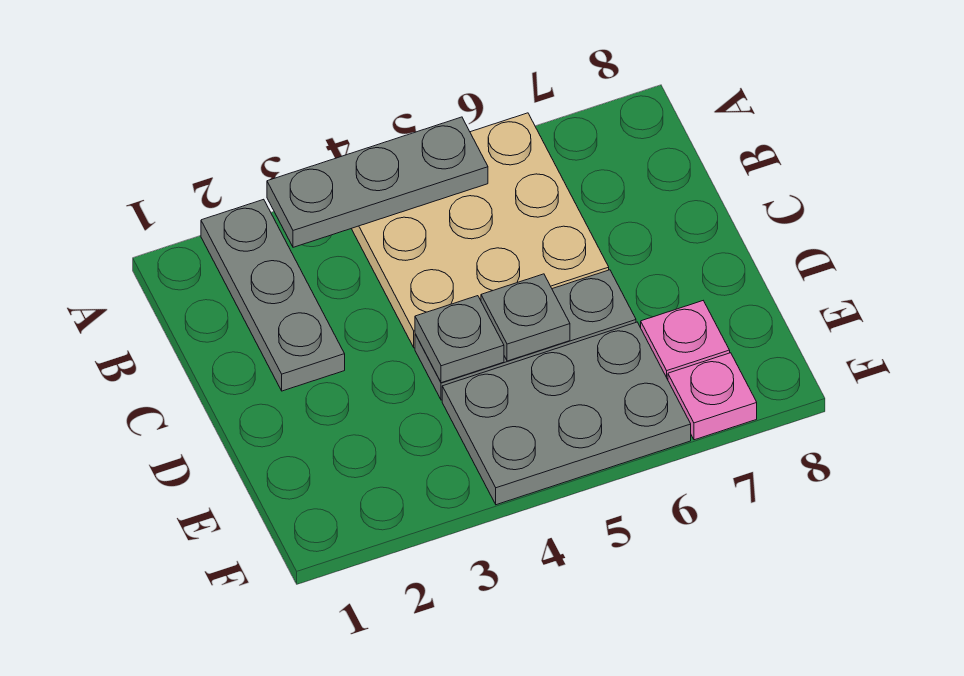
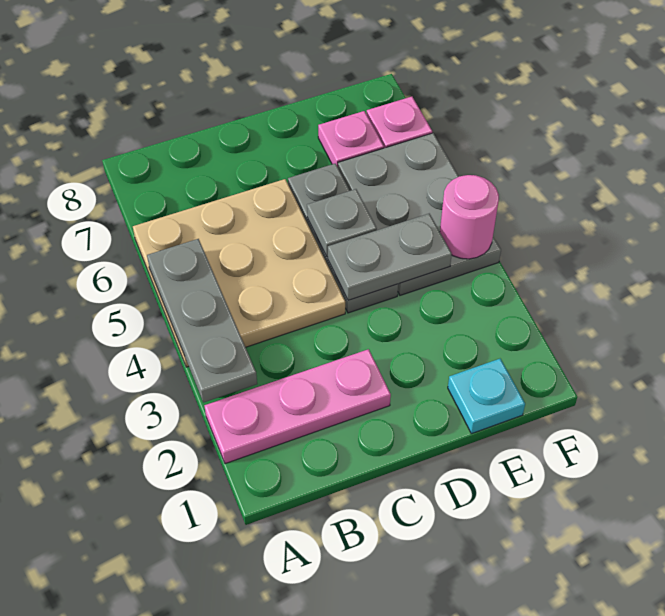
grey 1x3 plate [201,199,345,391] -> pink 1x3 plate [204,349,391,464]
grey 1x1 plate [415,296,504,383] -> grey 1x2 plate [328,214,452,300]
none -> cyan 1x1 plate [448,359,525,434]
none -> pink 1x1 round brick [440,175,499,259]

